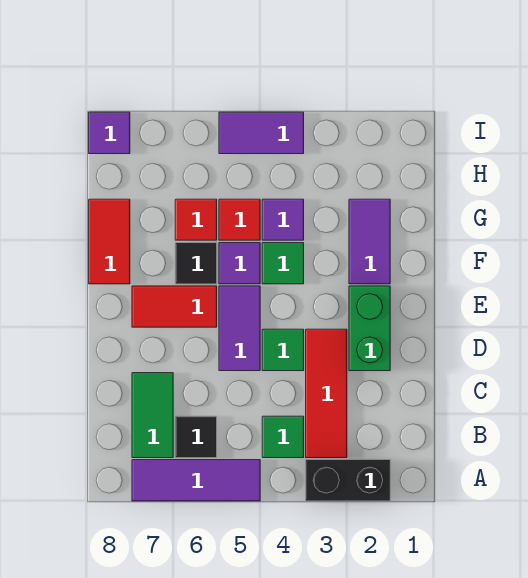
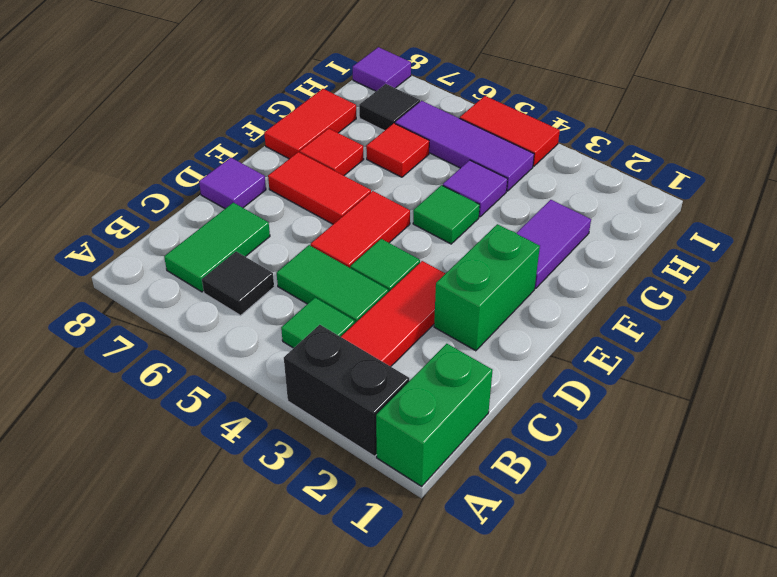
none -> green 1x2 brick [376,344,493,486]
purple 1x3 tile [132,460,260,501] -> purple 1x3 tile moved to [395,101,534,191]
none -> green 1x2 tile [277,245,388,323]
purple 1x2 tile [219,286,260,371] -> red 1x2 tile [311,191,410,268]
purple 1x1 tile [219,243,260,284] -> purple 1x1 tile moved to [199,158,266,209]
black 1x1 tile [175,243,217,284] -> black 1x1 tile moved to [359,84,420,131]
red 1x1 tile [219,199,260,240] -> red 1x1 tile moved to [300,128,364,176]
purple 1x2 tile [219,112,304,154] -> red 1x2 tile [460,96,560,166]

